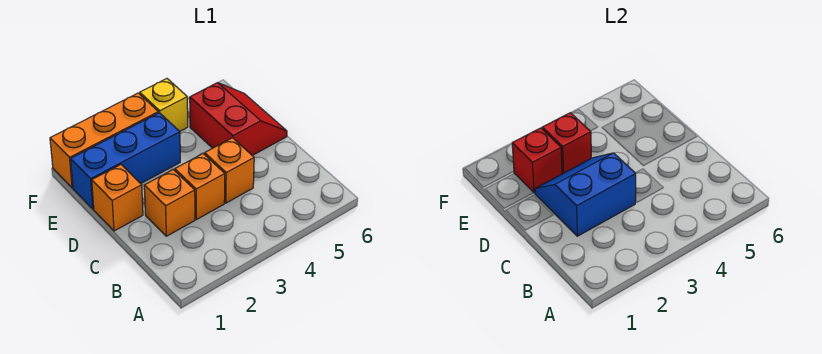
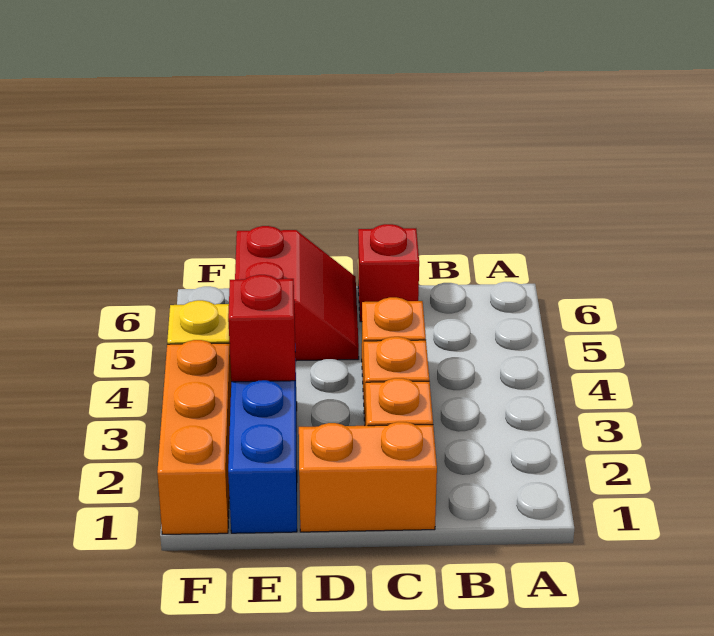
blue 2x2 slope [535,153,636,236] -> none
orange 1x1 brick [92,165,143,231] -> orange 1x2 brick [299,422,437,532]
red 2x2 slope [190,83,287,156] -> red 2x2 slope turned to [235,226,359,361]
red 1x1 brick [512,128,562,193] -> red 1x1 brick moved to [358,224,419,322]

